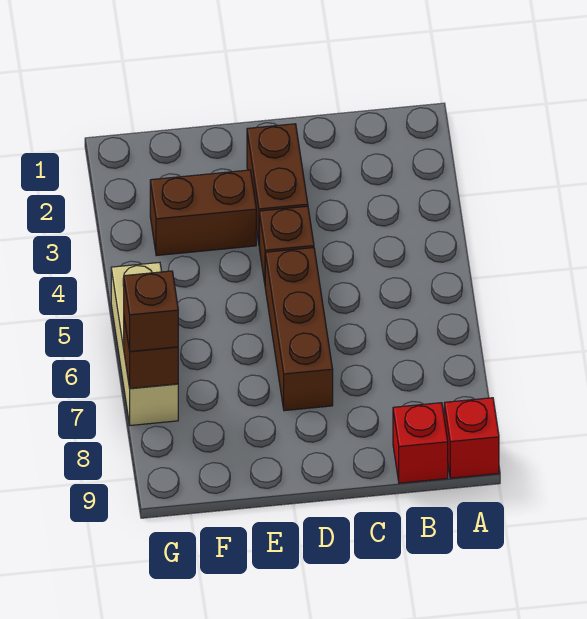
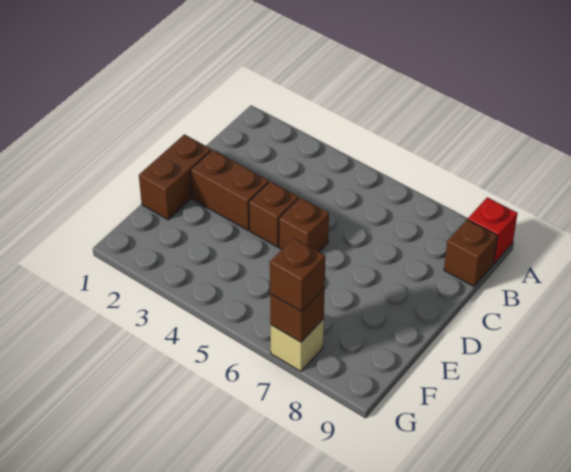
red 1x1 brick [393,403,448,483] -> brown 1x1 brick [444,219,497,286]
brown 1x3 brick [265,248,333,411] -> brown 1x1 brick [279,197,329,252]
brown 1x2 brick [150,170,256,256] -> brown 1x2 brick moved to [139,134,211,220]
tan 1x3 brick [111,262,178,426] -> tan 1x1 brick [270,319,324,372]

